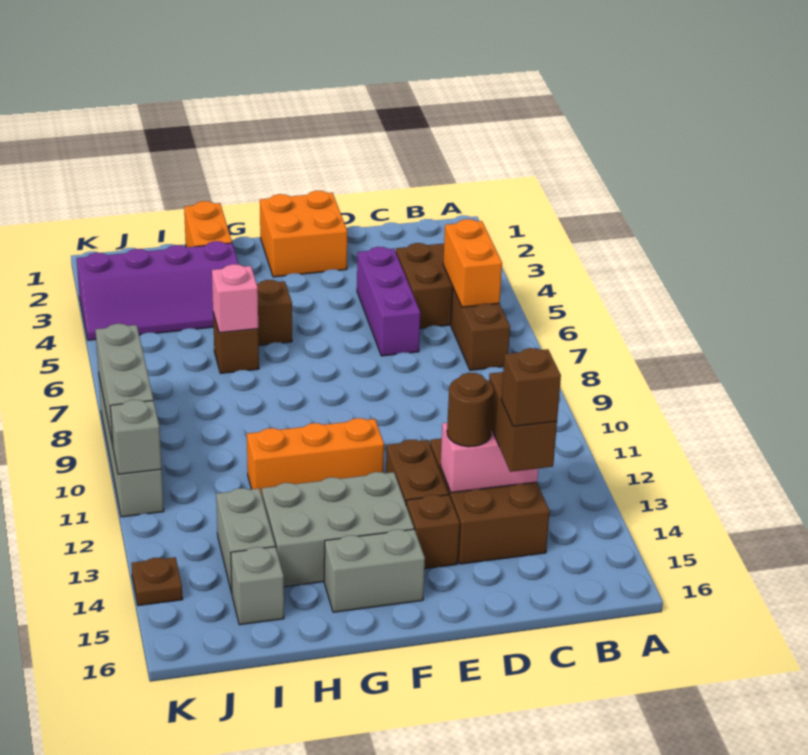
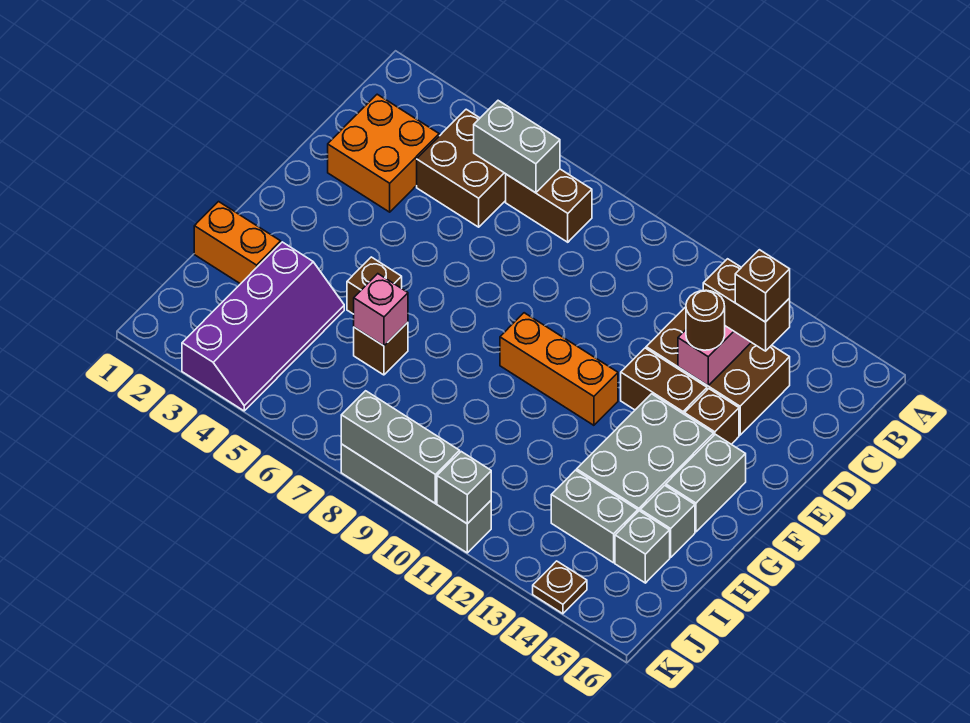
orange 1x2 brick [443,219,502,307] -> grey 1x2 brick [474,101,560,193]
purple 1x3 brick [357,247,420,356] -> none
orange 2x2 brick [260,191,347,277] -> orange 2x2 brick moved to [328,94,439,212]
orange 1x3 brick [247,418,384,495] -> orange 1x3 brick turned to [500,313,618,425]
none -> grey 1x1 brick [640,485,695,557]

